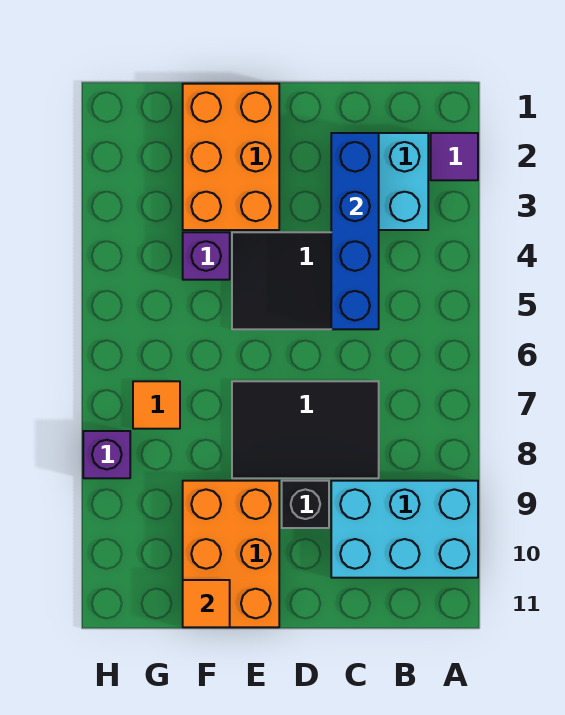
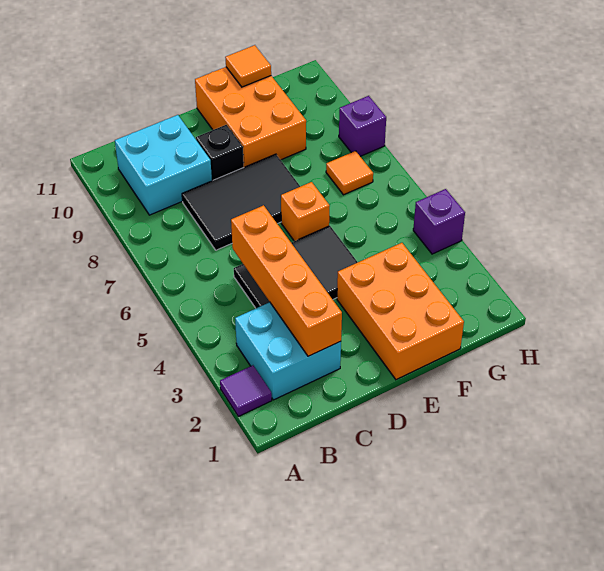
cyan 2x3 brick [331,481,478,578] -> cyan 2x2 brick [115,115,212,215]
blue 1x4 brick [331,133,379,329] -> orange 1x4 brick [231,205,342,356]
none -> orange 1x1 brick [281,182,330,241]
purple 1x1 brick [183,232,230,280] -> purple 1x1 brick moved to [413,189,465,254]

